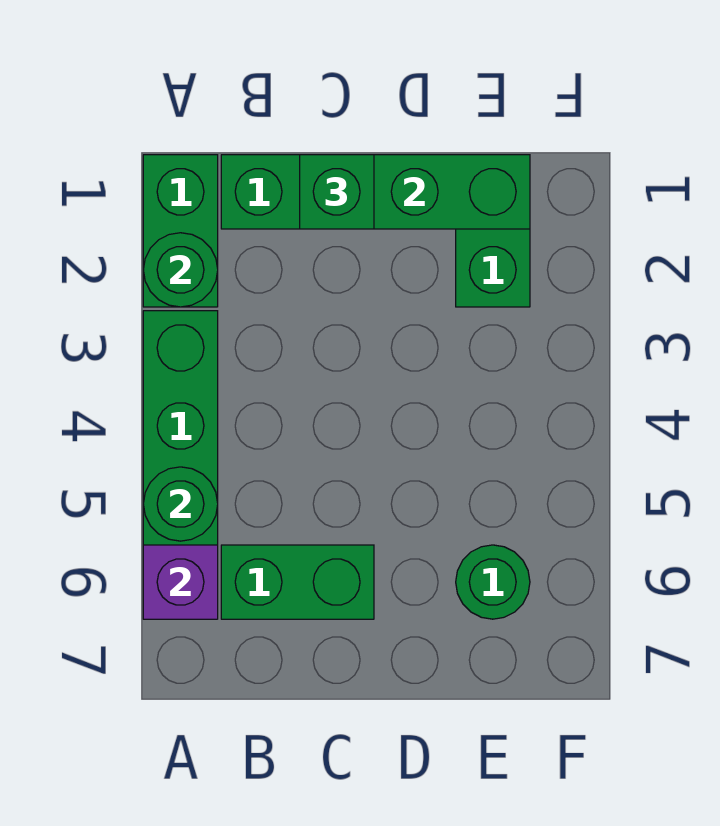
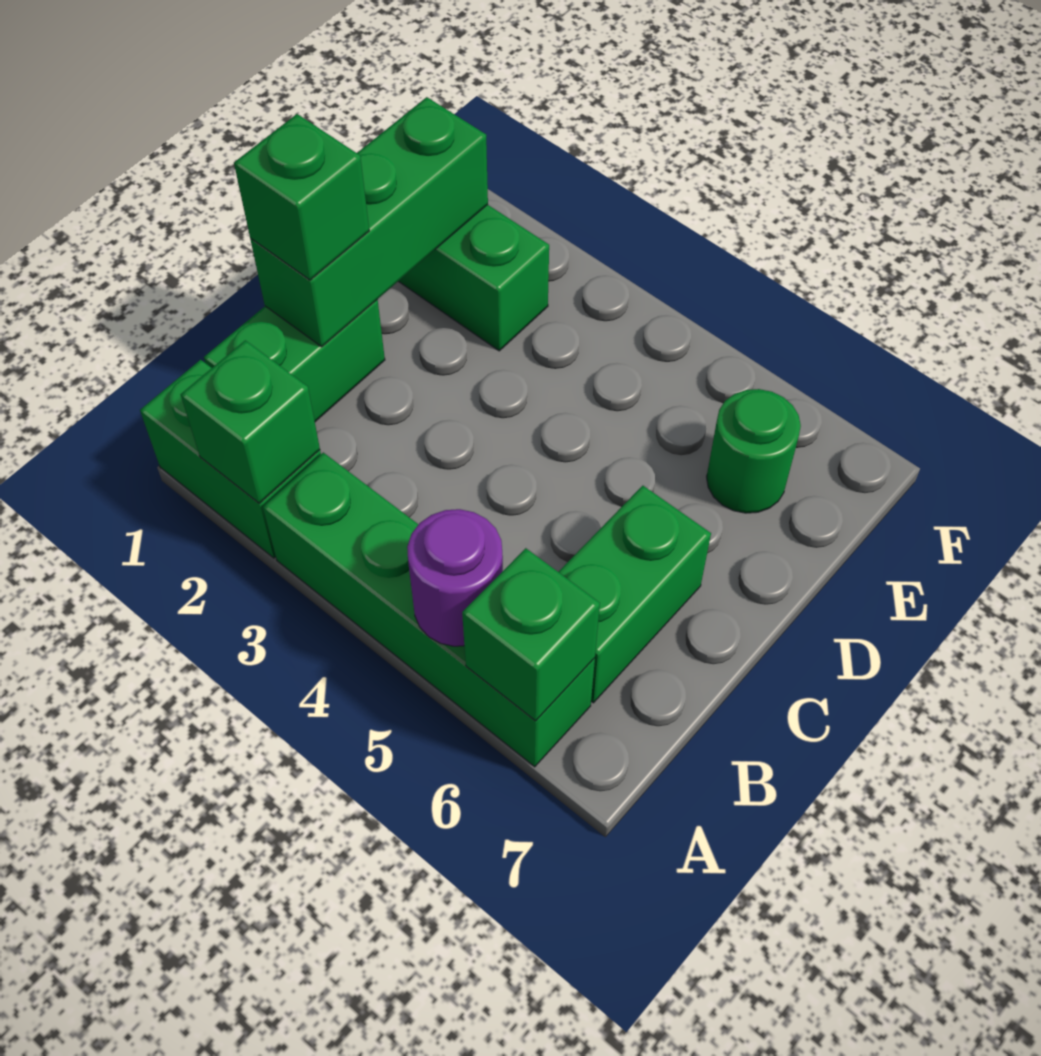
green 1x1 round brick [143,233,218,307] -> green 1x1 brick [181,340,320,503]
green 1x1 round brick [143,467,218,541] -> purple 1x1 round brick [407,509,503,646]
purple 1x1 brick [143,545,218,619] -> green 1x1 brick [462,548,600,721]

